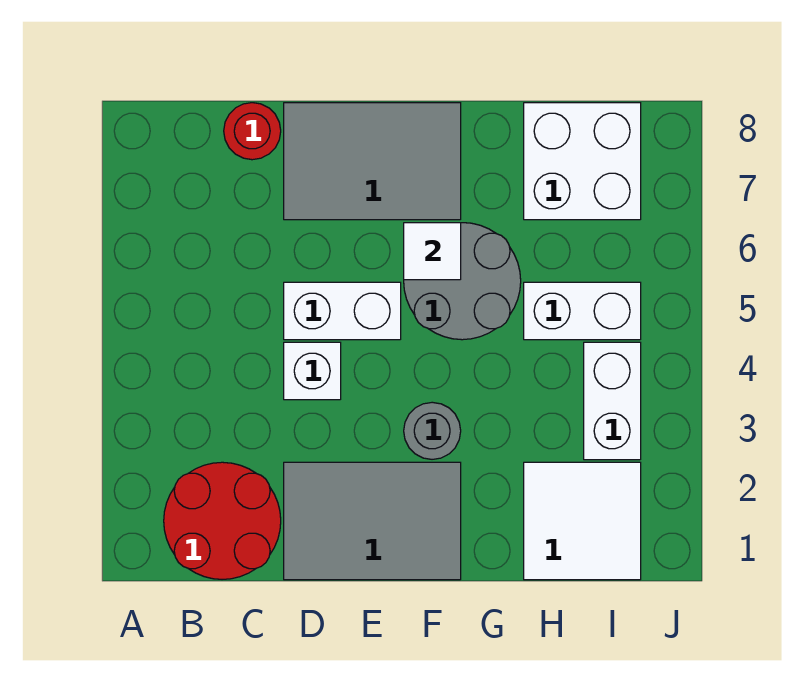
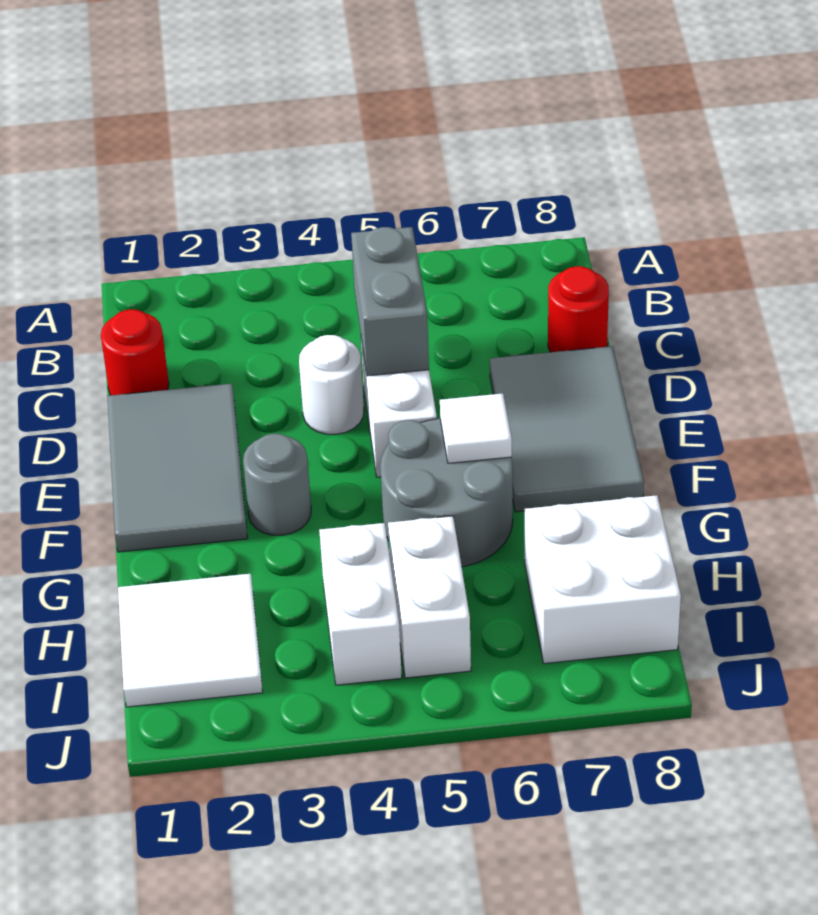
red 2x2 round brick [164,462,281,579] -> red 1x1 round brick [101,309,169,395]
none -> grey 1x2 brick [351,227,429,376]
white 1x1 brick [284,342,341,400] -> white 1x1 round brick [299,335,364,434]
white 1x2 brick [584,342,641,460] -> white 1x2 brick turned to [319,523,402,685]

